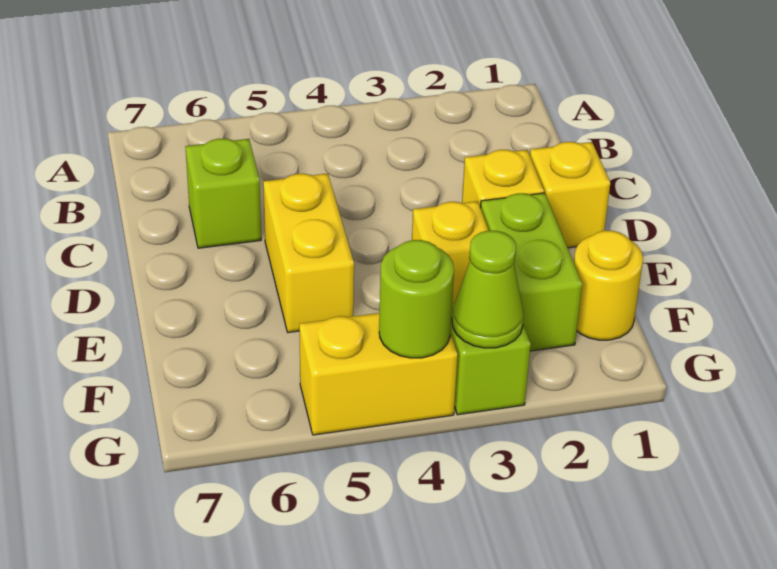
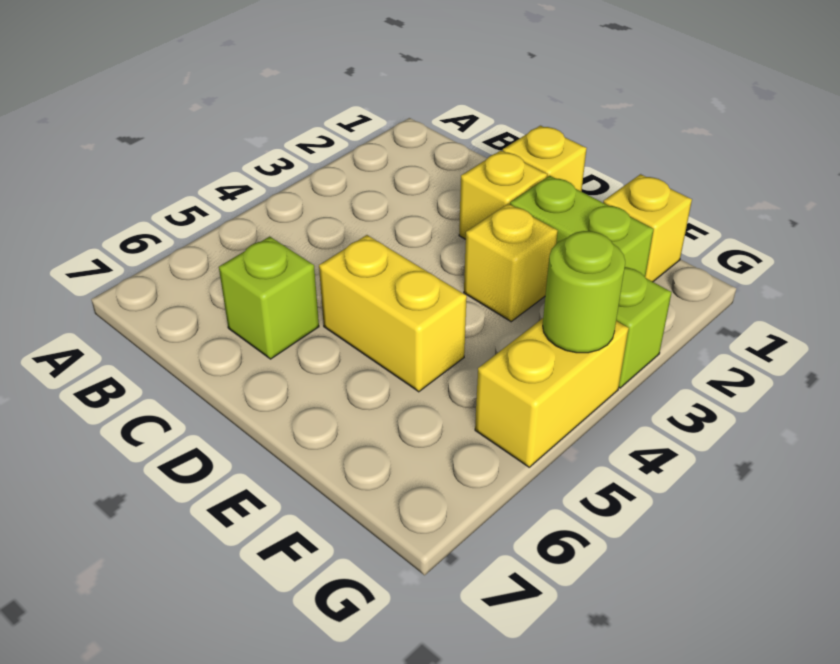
yellow 1x1 round brick [574,231,643,340] -> yellow 1x1 brick [603,174,692,282]
lime 1x1 cone [452,231,524,348] -> none

